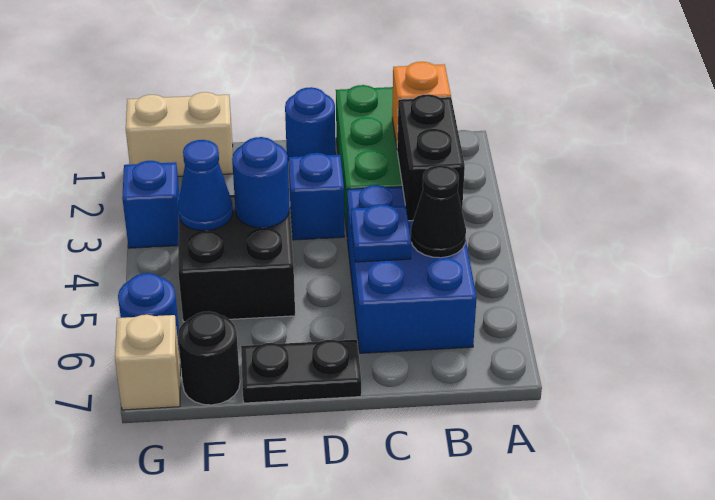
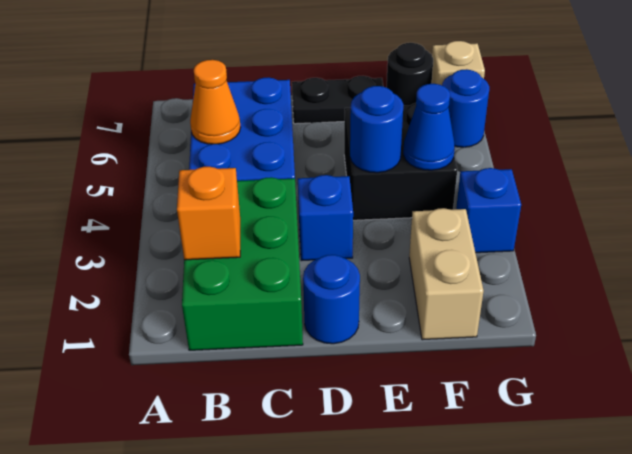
black 1x2 brick [397,94,465,221] -> none
black 1x1 cone [411,165,466,258] -> orange 1x1 cone [190,60,241,144]
blue 1x1 plate [351,204,411,262] -> none
tan 1x2 brick [126,92,233,176] -> tan 1x2 brick turned to [409,208,484,340]

